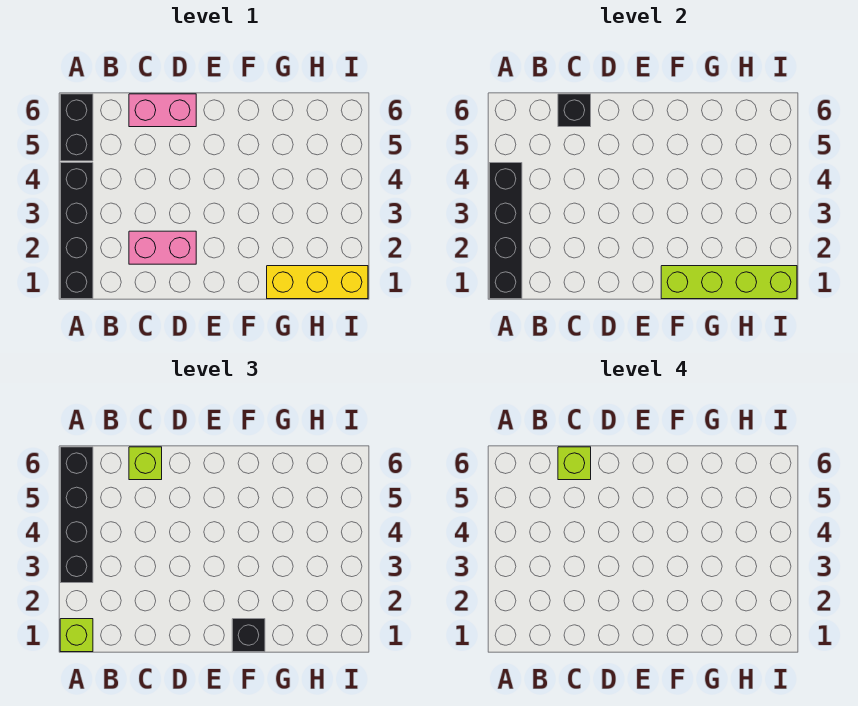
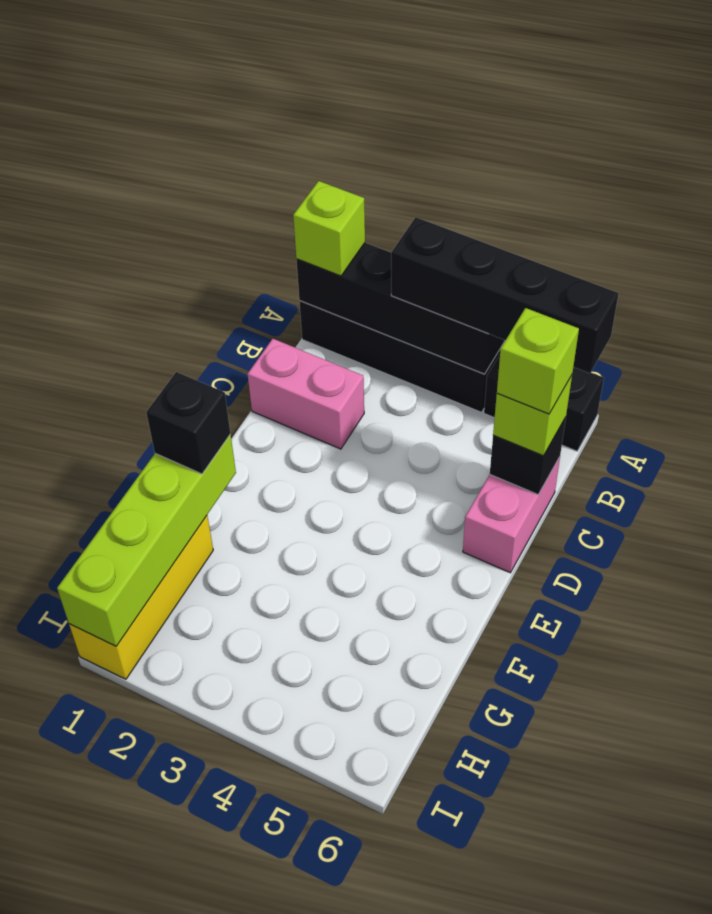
pink 1x2 brick [129,231,196,264] -> pink 1x2 brick turned to [248,339,364,449]

